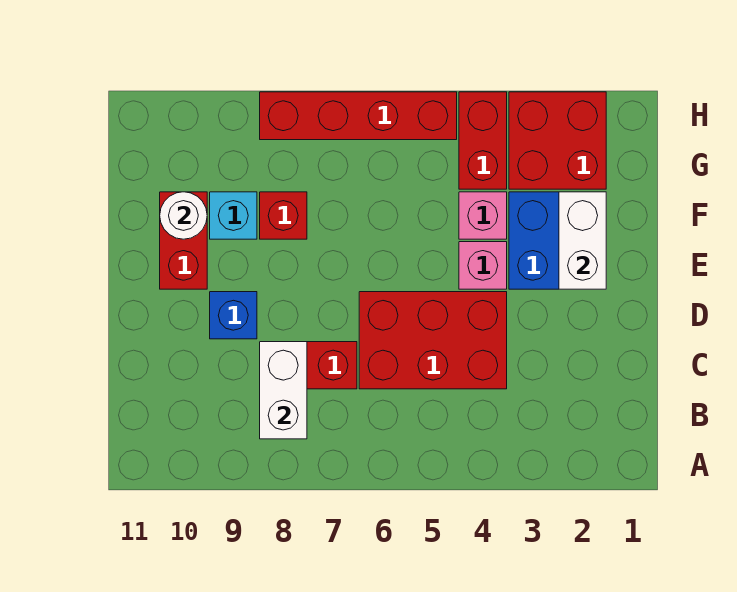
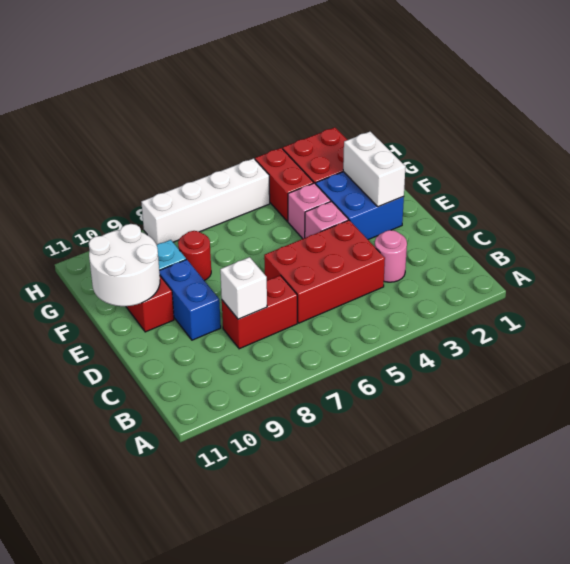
white 1x2 brick [260,342,307,439] -> white 1x1 brick [220,257,267,319]
none -> pink 1x1 round brick [375,230,407,282]
blue 1x1 brick [210,292,257,339] -> blue 1x2 brick [159,259,221,340]
red 1x1 brick [260,192,307,239] -> red 1x1 round brick [178,231,211,281]
white 1x1 round brick [160,192,207,239] -> white 2x2 round brick [89,224,160,306]
red 1x4 brick [260,92,457,140] -> white 1x4 brick [141,158,270,245]

